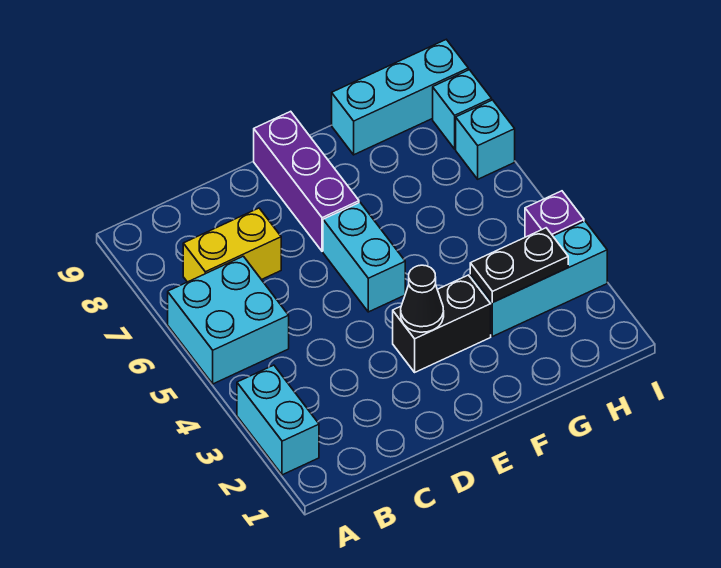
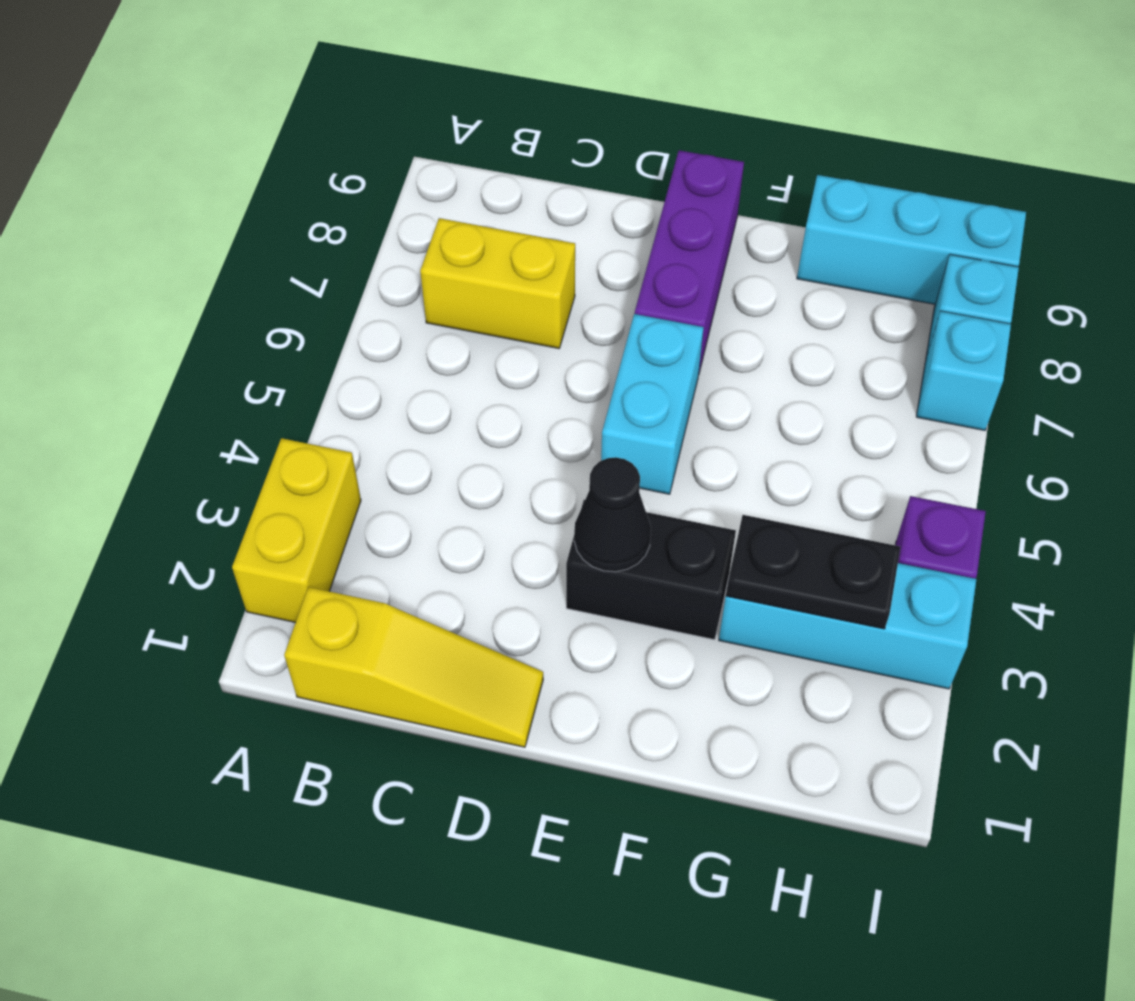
cyan 1x2 brick [237,365,319,475] -> yellow 1x2 brick [232,438,361,623]
cyan 2x2 brick [168,256,289,384] -> none
none -> yellow 1x3 slope [284,587,543,747]

